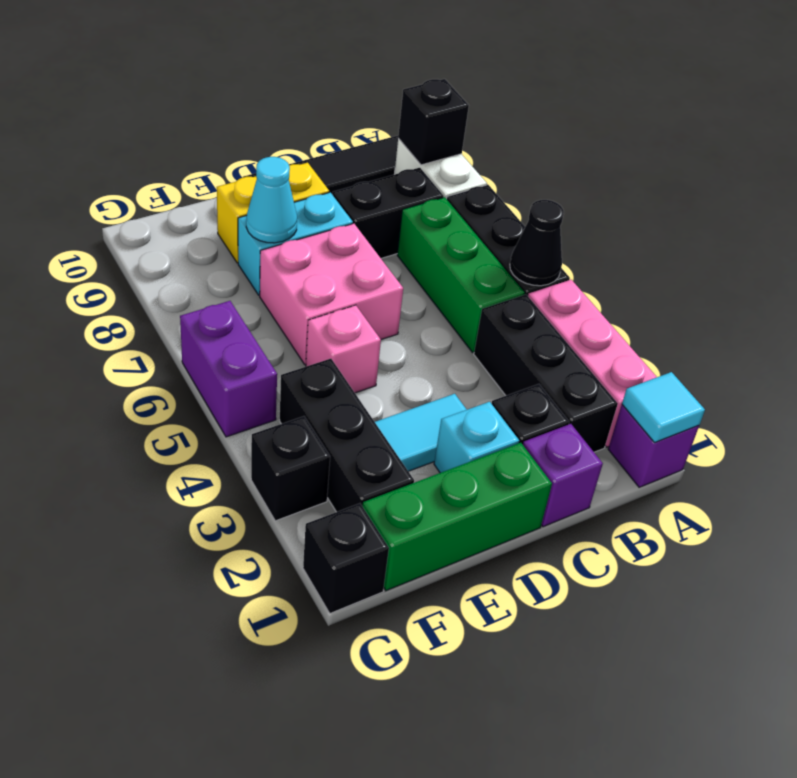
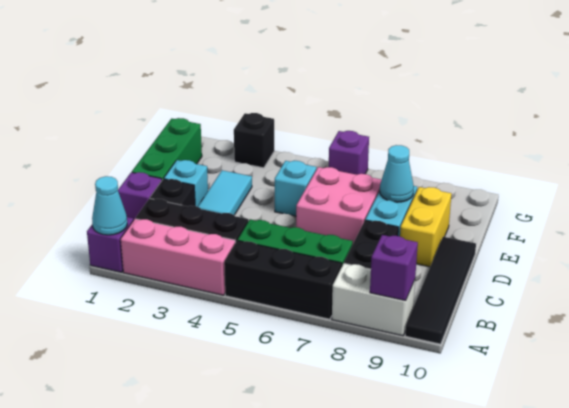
cyan 1x1 tile [622,372,705,442] -> cyan 1x1 cone [92,176,127,235]
black 1x1 cone [510,200,564,286] -> none
black 1x1 brick [398,79,469,165] -> purple 1x1 brick [370,235,418,301]
pink 1x1 brick [306,305,381,393] -> cyan 1x1 brick [275,161,317,216]
black 1x3 brick [280,359,414,512] -> none
black 1x1 brick [303,503,389,613] -> none
purple 1x2 brick [180,301,277,437] -> purple 1x1 brick [329,131,369,175]

